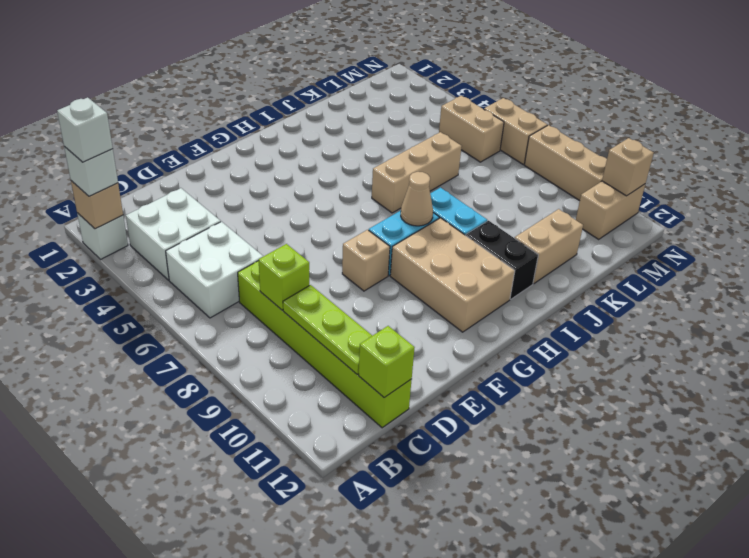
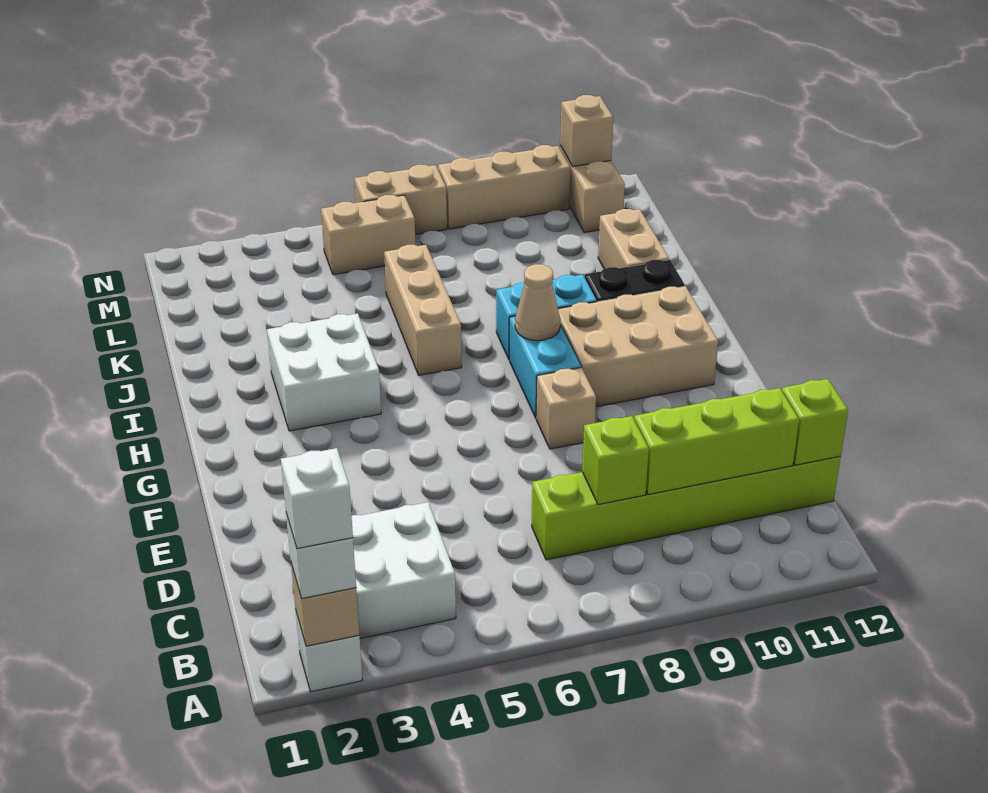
white 2x2 brick [166,222,263,318] -> white 2x2 brick moved to [267,314,381,431]
lime 1x3 plate [283,285,372,374] -> lime 1x3 brick [634,388,799,495]

